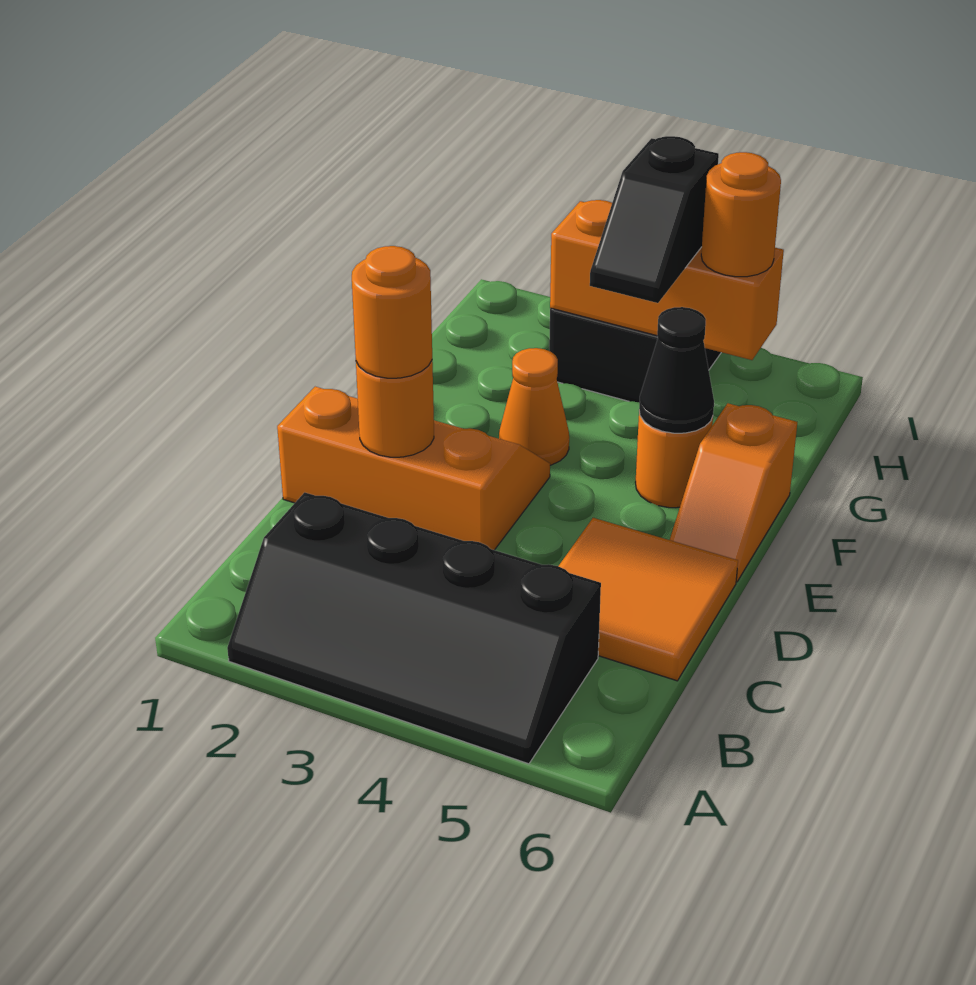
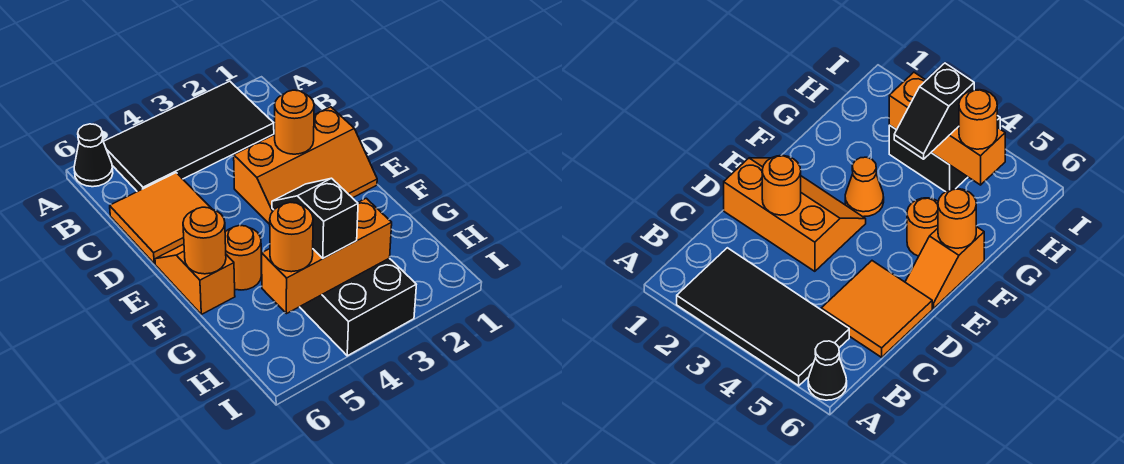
black 2x4 slope [227,492,601,764] -> black 2x4 tile [103,81,274,192]
orange 1x1 round brick [352,246,432,378] -> orange 1x1 round brick moved to [183,207,226,274]
black 1x1 cone [639,307,714,433] -> black 1x1 cone moved to [74,124,113,187]

